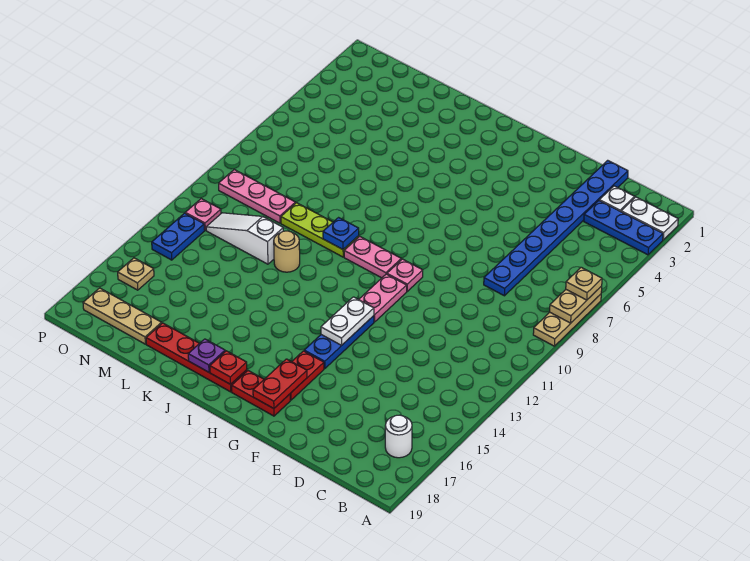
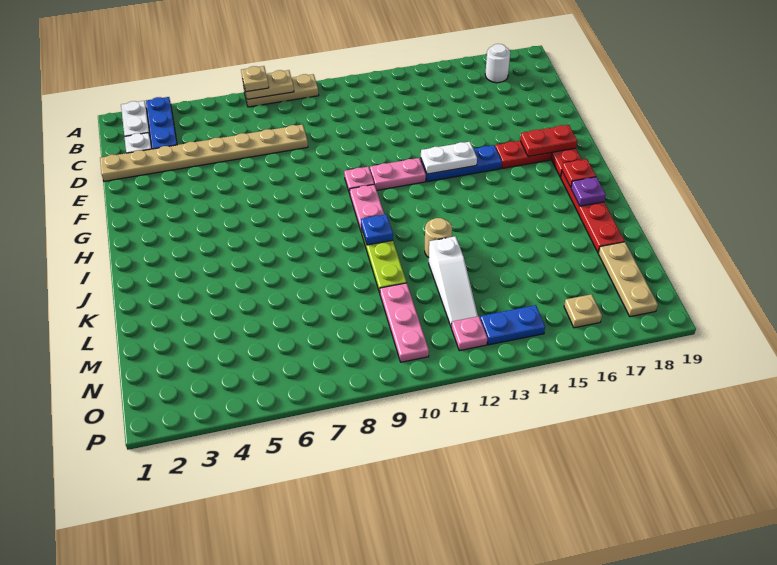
blue 1x8 plate [484,160,628,296] -> tan 1x8 plate [100,124,308,181]

